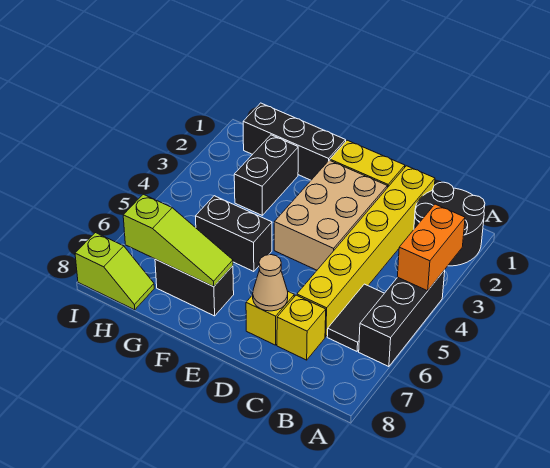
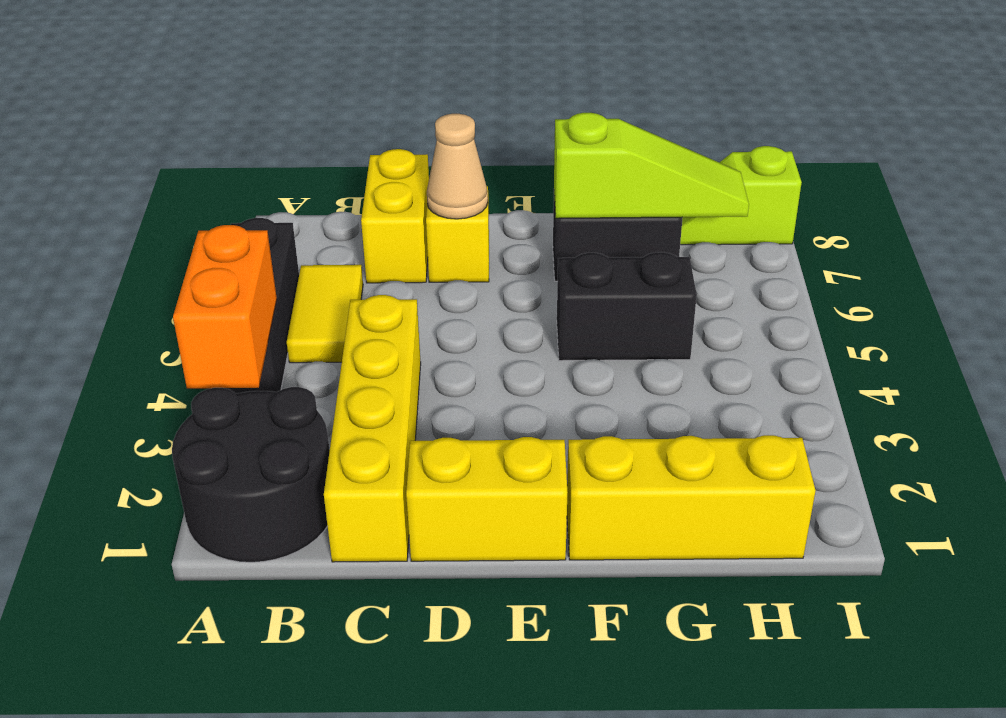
black 1x2 tile [327,284,384,351] -> yellow 1x2 tile [287,265,363,363]
yellow 1x6 brick [297,166,435,337] -> yellow 1x4 brick [324,295,421,562]
yellow 1x1 brick [277,295,326,360] -> yellow 1x2 brick [361,149,429,283]
tan 2x3 brick [274,160,387,270] -> none
black 1x3 brick [243,103,346,180] -> yellow 1x3 brick [567,435,816,560]
lime 1x3 slope [123,194,233,287] -> lime 1x3 slope turned to [554,113,749,218]
black 1x2 brick [234,135,298,215] -> none

